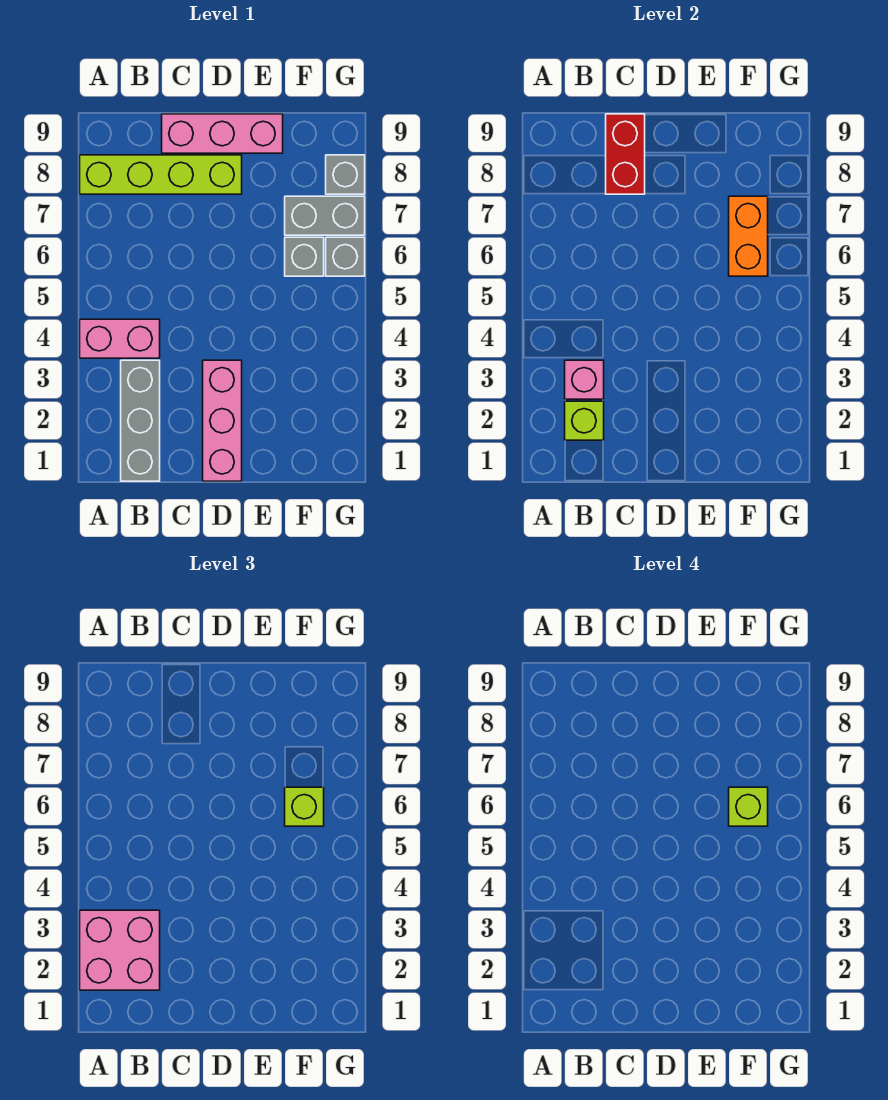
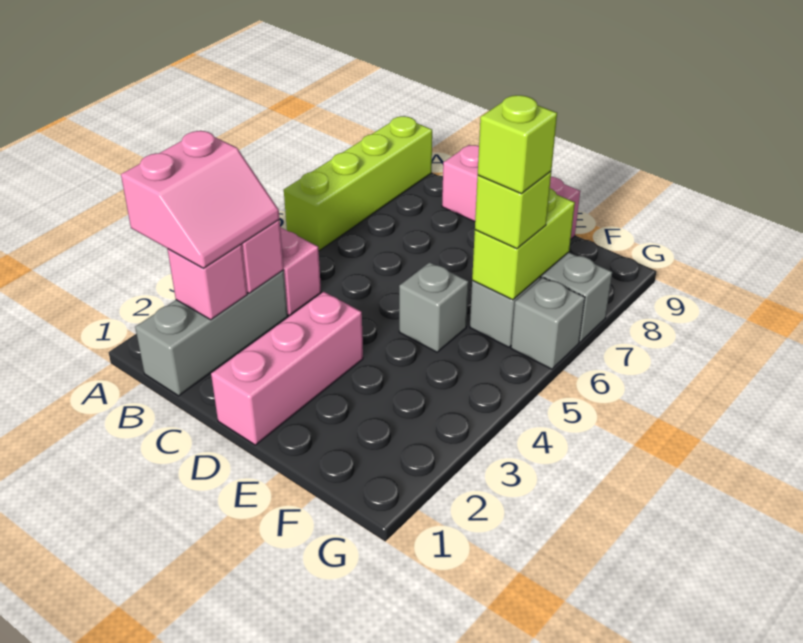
pink 2x2 brick [80,910,160,990] -> pink 2x2 slope [121,130,279,268]
lime 1x4 brick [80,155,242,194] -> lime 1x4 brick turned to [284,116,432,251]
lime 1x1 brick [565,401,604,440] -> pink 1x1 brick [167,245,247,320]
red 1x2 brick [606,114,645,194] -> none
orange 1x2 brick [729,196,768,276] -> lime 1x2 brick [472,189,575,300]
grey 1x1 brick [326,155,365,194] -> grey 1x1 brick moved to [399,262,469,352]

